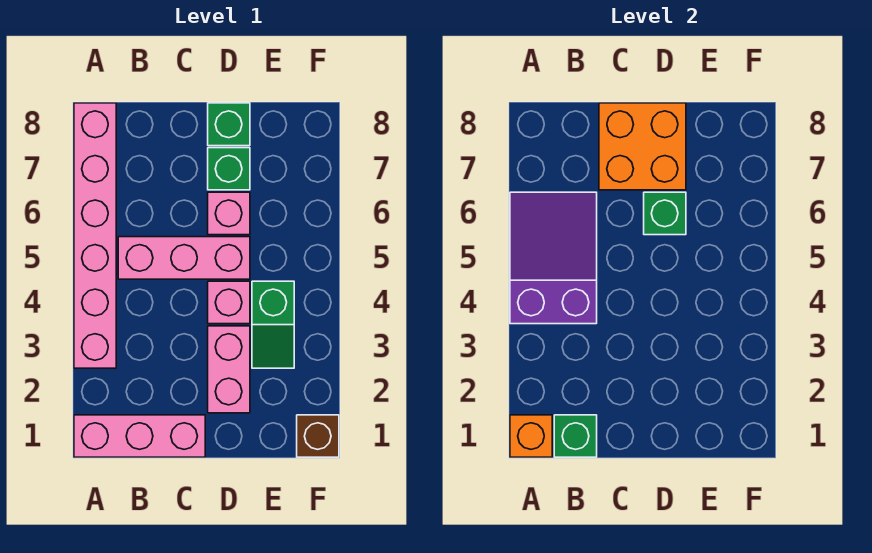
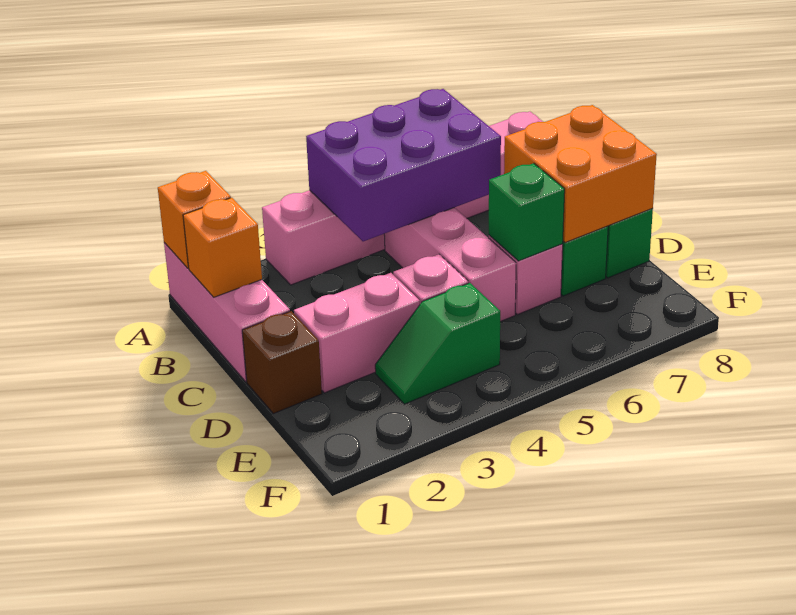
purple 2x3 slope [510,192,597,324] -> purple 2x3 brick [306,89,501,241]
green 1x1 brick [554,415,597,457] -> orange 1x1 brick [183,198,262,297]
brown 1x1 brick [297,415,339,457] -> brown 1x1 brick moved to [242,311,322,414]

